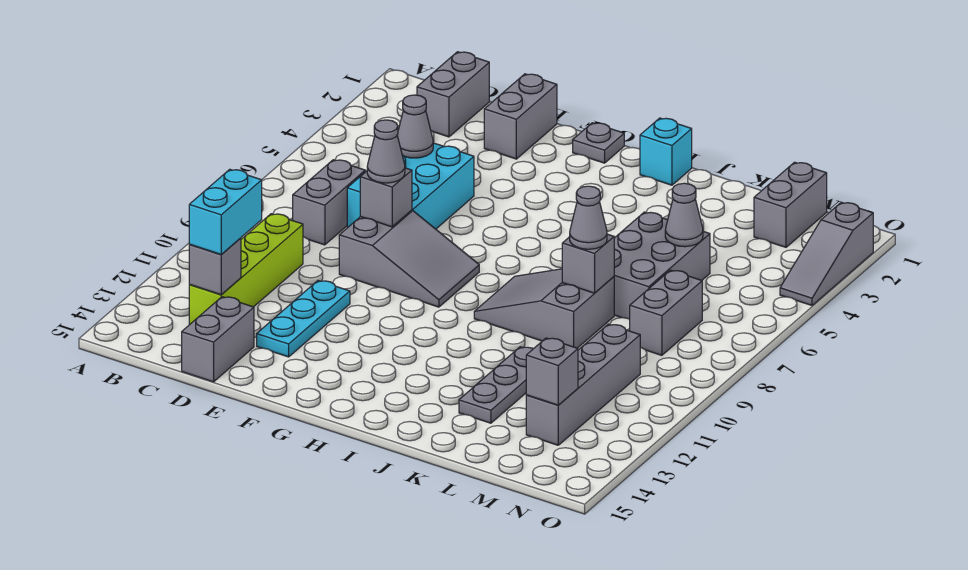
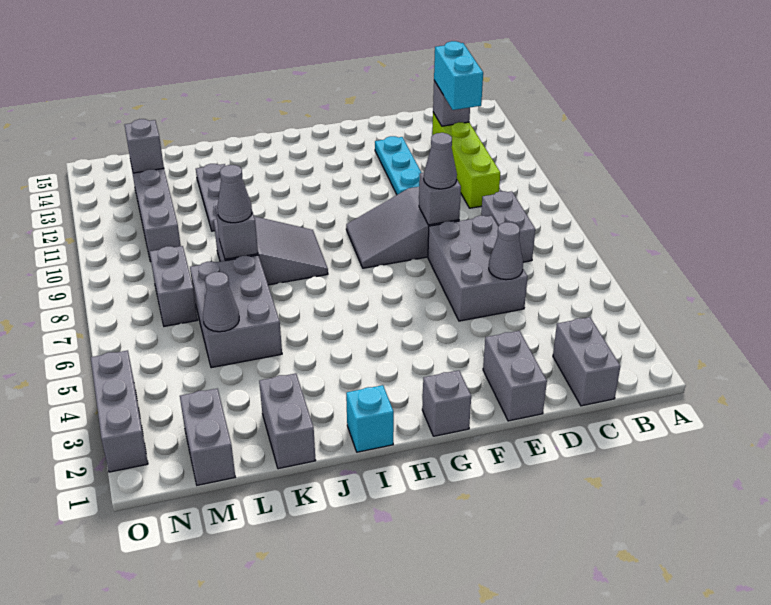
cyan 2x3 brick [347,143,474,229] -> grey 2x3 brick [428,216,528,321]
grey 1x2 brick [182,297,254,382] -> grey 1x2 brick moved to [259,373,316,469]
grey 1x1 plate [573,123,624,163] -> grey 1x1 brick [422,370,471,436]
grey 1x3 slope [780,202,873,305] -> grey 1x3 brick [91,350,148,472]

